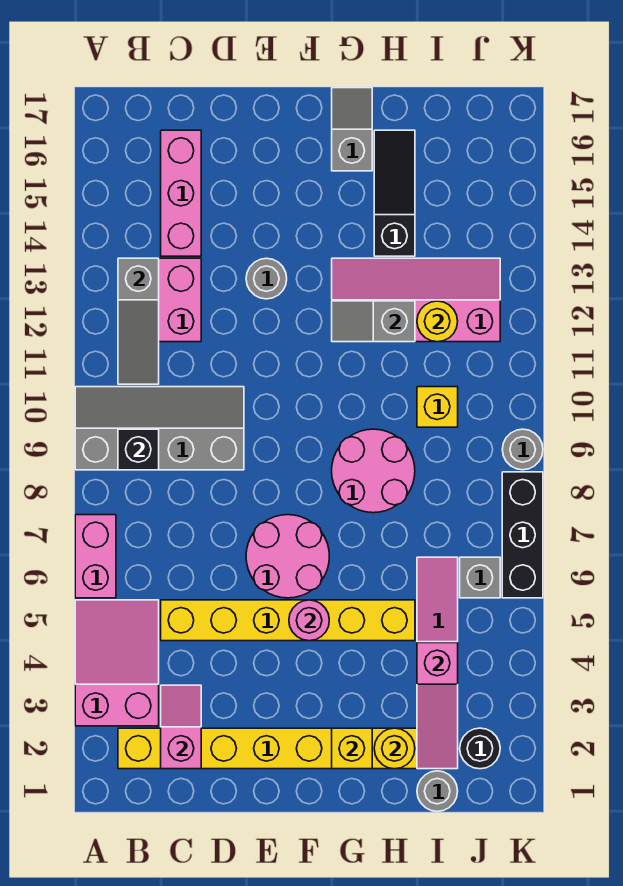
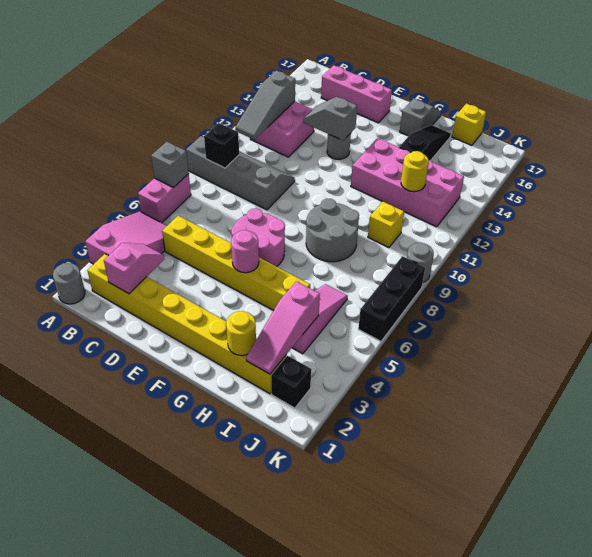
pink 1x3 brick [161,130,201,256] -> pink 1x3 brick turned to [321,65,392,123]
yellow 1x1 brick [332,728,372,769] -> yellow 1x1 brick moved to [452,103,486,145]
pink 2x2 round brick [332,429,415,513] -> grey 2x2 round brick [306,199,359,262]
pink 2x4 slope [332,258,500,342] -> pink 2x4 brick [351,138,464,227]
grey 1x2 slope [332,301,415,342] -> grey 1x2 slope moved to [303,97,357,140]
grey 1x1 round brick [417,771,458,812] -> grey 1x1 round brick moved to [53,263,85,304]
black 1x1 round brick [460,728,500,769] -> black 1x1 brick [271,356,311,408]
grey 1x1 brick [460,557,500,598] -> grey 1x1 brick moved to [151,142,189,188]

